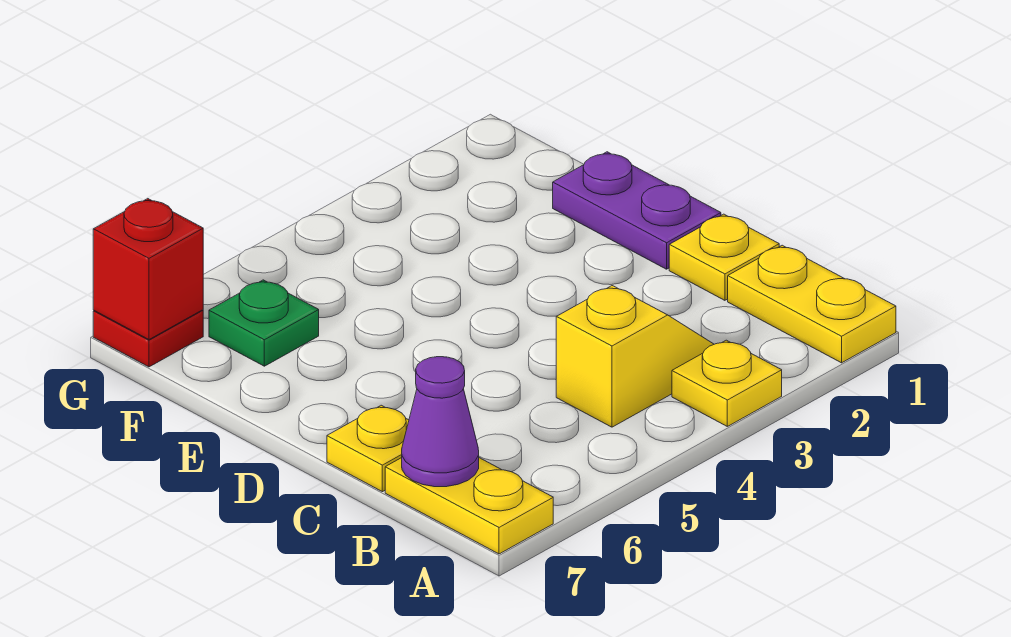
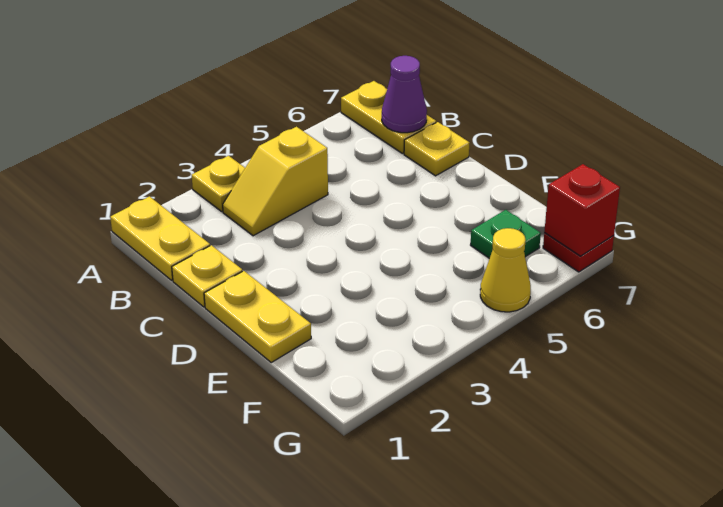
purple 1x2 plate [553,152,721,269] -> yellow 1x2 plate [204,271,311,362]
none -> yellow 1x1 cone [480,228,531,312]

